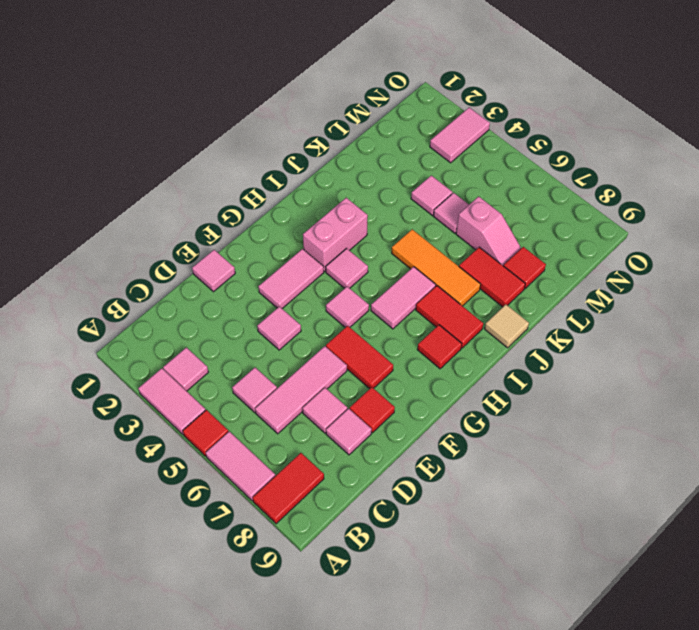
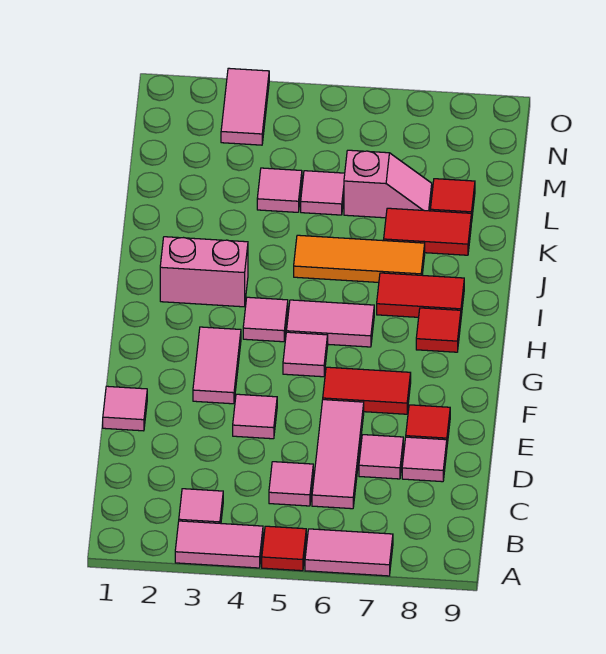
red 1x2 tile [253,453,324,524] -> none
pink 1x2 brick [303,198,368,271] -> pink 1x2 brick turned to [160,237,248,307]
pink 1x2 tile [371,267,436,329] -> pink 1x2 tile turned to [287,300,374,347]
tan 1x1 tile [485,304,529,348] -> none

